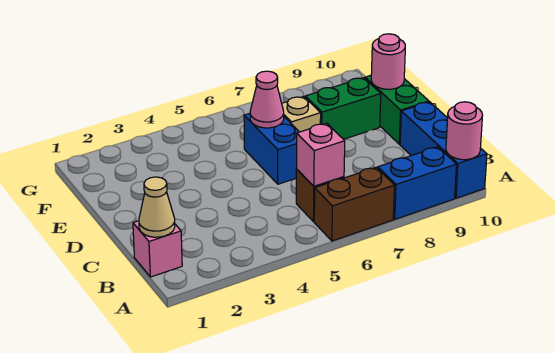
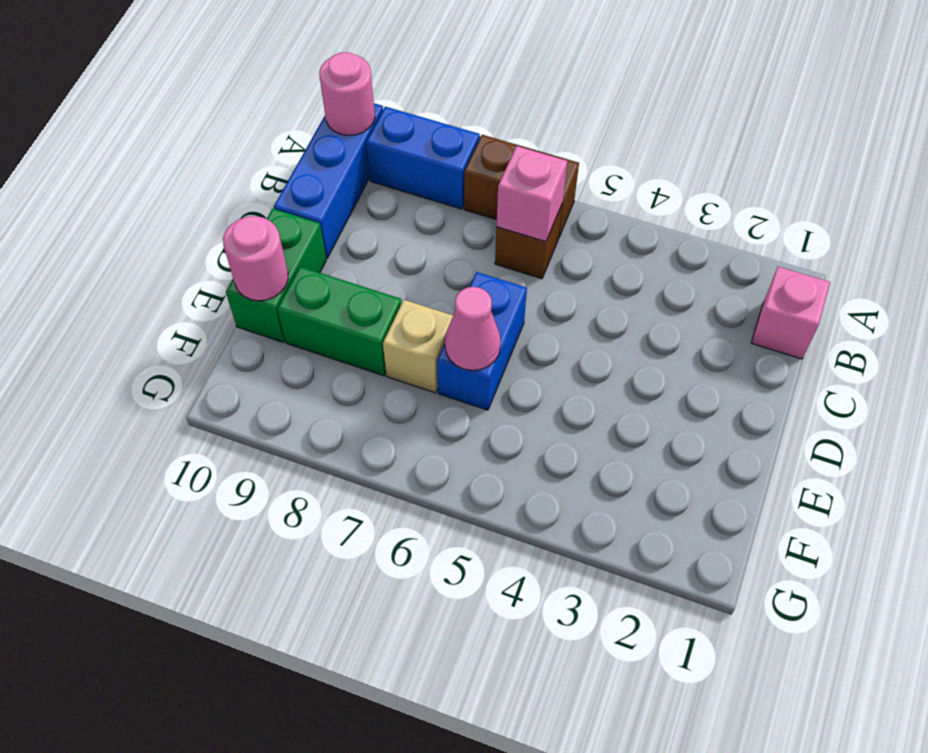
tan 1x1 cone [139,177,175,237] -> none

